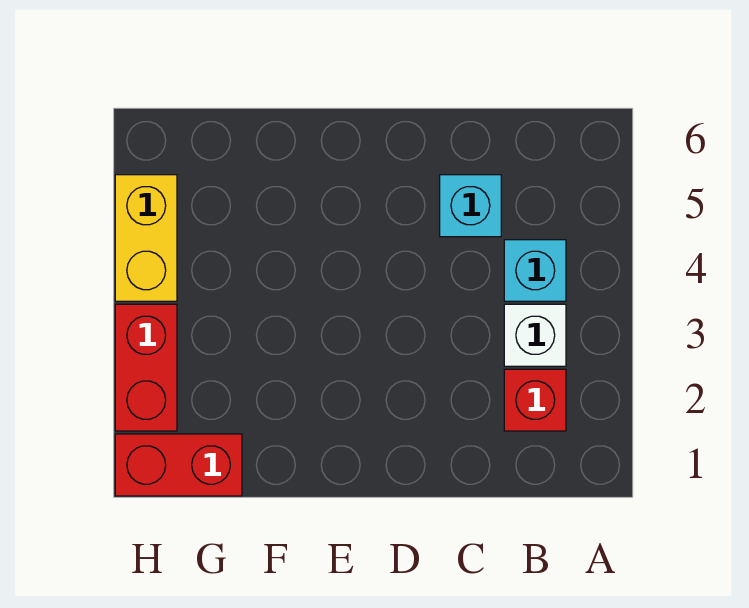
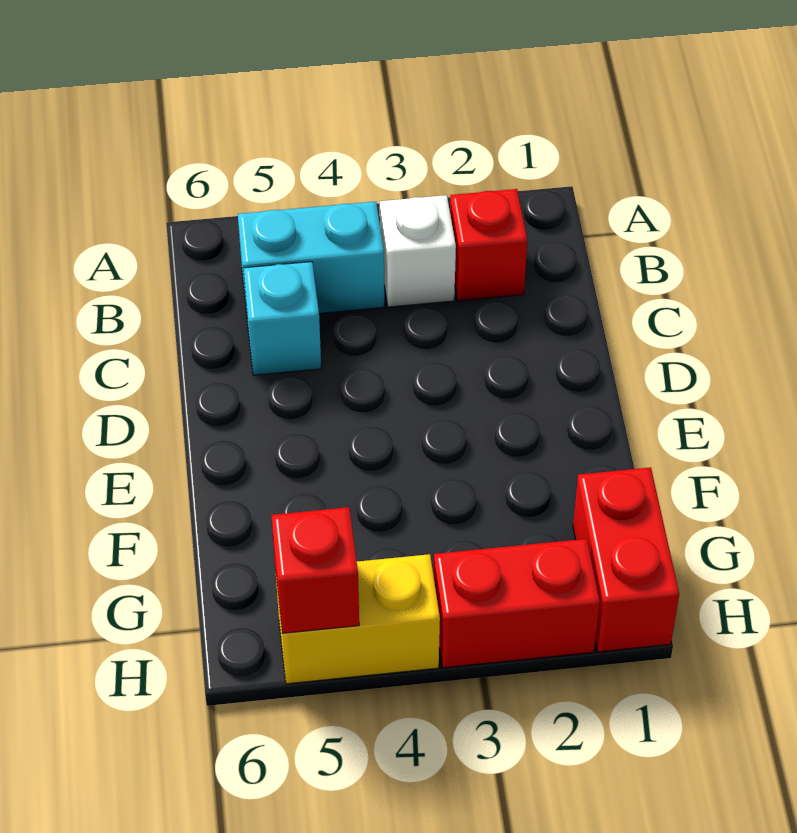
cyan 1x1 brick [504,240,566,301] -> cyan 1x2 brick [238,202,384,313]
none -> red 1x1 brick [272,507,359,633]

